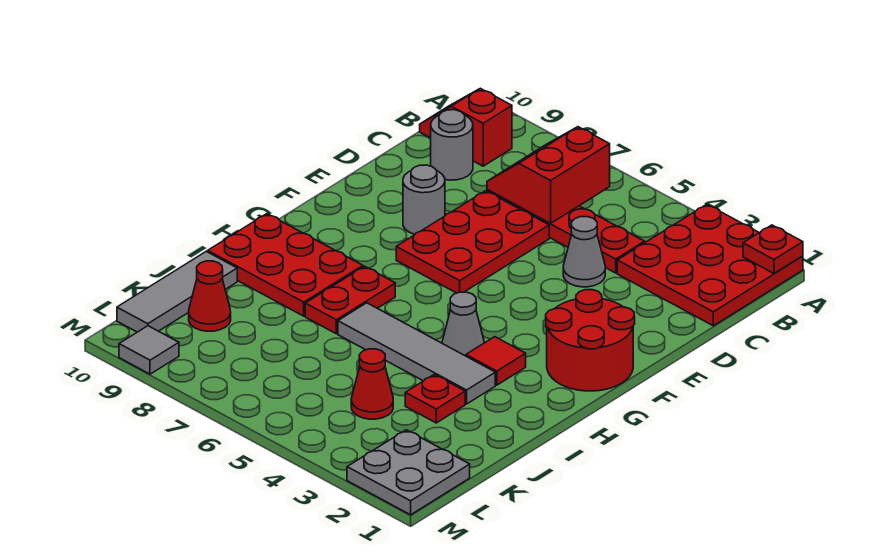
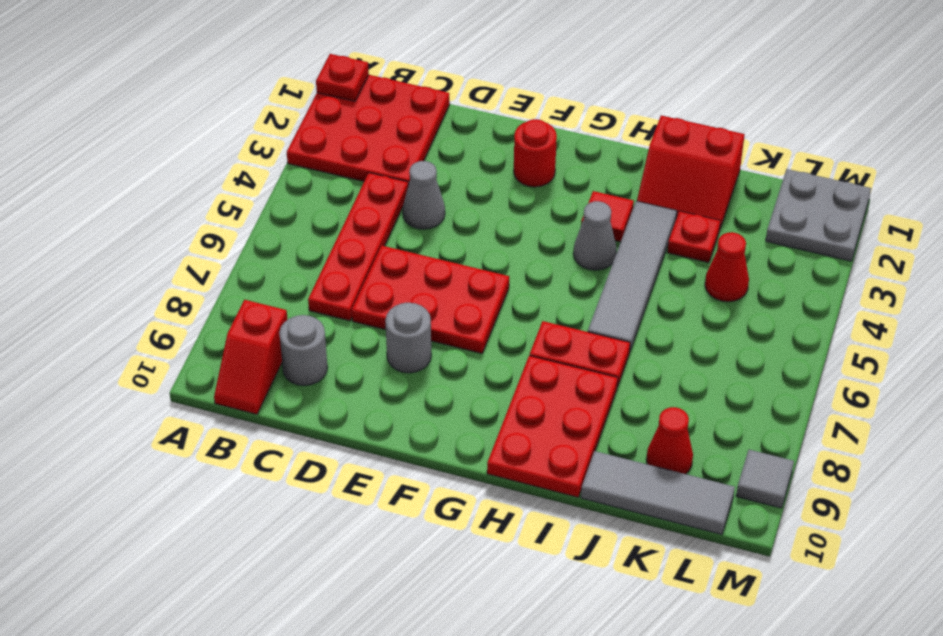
red 2x2 slope [487,127,610,223] -> red 2x2 slope moved to [637,115,745,228]
red 2x2 round brick [546,290,635,391] -> red 1x1 round brick [514,119,557,187]

